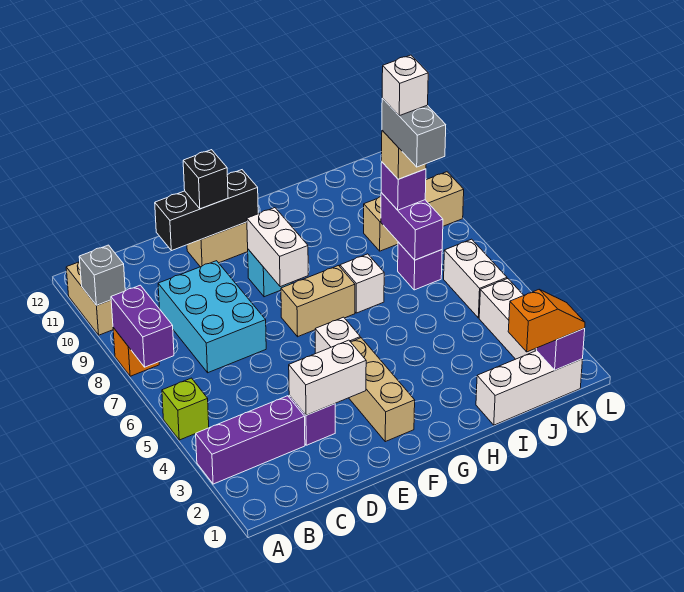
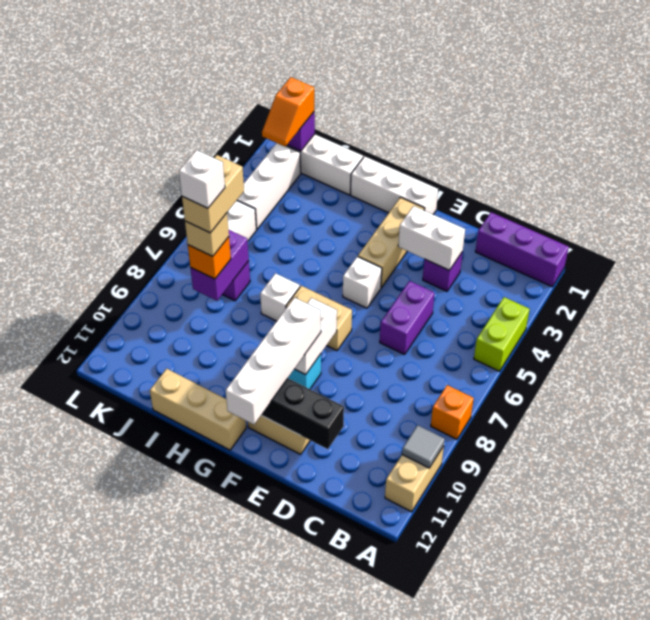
purple 1x3 brick [196,396,305,484] -> purple 1x3 brick moved to [475,212,569,287]
lime 1x1 brick [162,378,209,440] -> lime 1x2 brick [474,297,530,371]
purple 1x2 brick [111,285,174,367] -> purple 1x2 brick moved to [380,281,435,354]
grey 1x1 brick [79,245,125,305] -> grey 1x1 tile [402,425,445,468]
cyan 2x3 brick [158,261,266,373] -> none
black 1x1 brick [183,150,228,209] -> none
none -> white 1x3 brick [351,156,438,214]
none -> white 1x4 brick [226,298,321,425]
orange 1x2 slope [508,290,585,352] -> orange 1x2 slope turned to [262,77,314,147]
grey 1x2 brick [382,98,446,167] -> tan 1x2 brick [182,155,244,233]
purple 1x1 brick [381,162,426,210] -> orange 1x1 brick [188,237,231,279]
tan 1x3 brick [364,172,464,251] -> tan 1x3 brick moved to [150,369,246,450]

